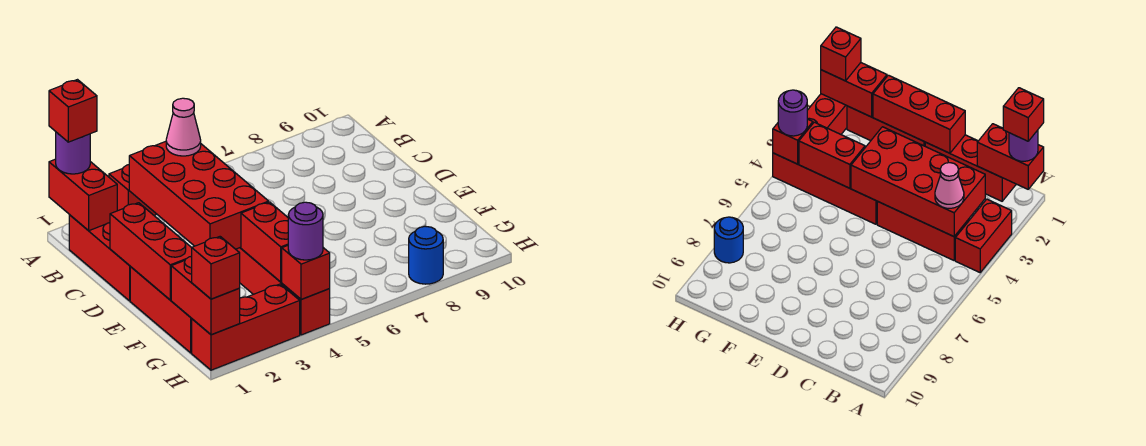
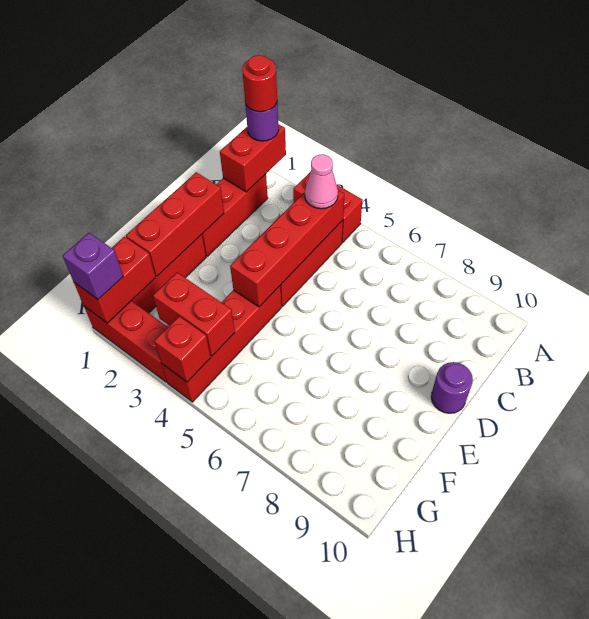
red 1x1 brick [49,80,97,142] -> red 1x1 round brick [242,55,277,112]
red 2x4 brick [129,141,269,249] -> red 1x4 brick [230,190,344,307]
red 1x2 brick [241,202,288,282] -> red 1x2 brick turned to [153,273,235,356]
red 1x1 brick [192,237,240,299] -> purple 1x1 brick [62,233,123,299]
purple 1x1 round brick [288,202,323,260] -> purple 1x1 round brick moved to [431,362,473,413]
blue 1x1 round brick [409,226,443,284] -> none

